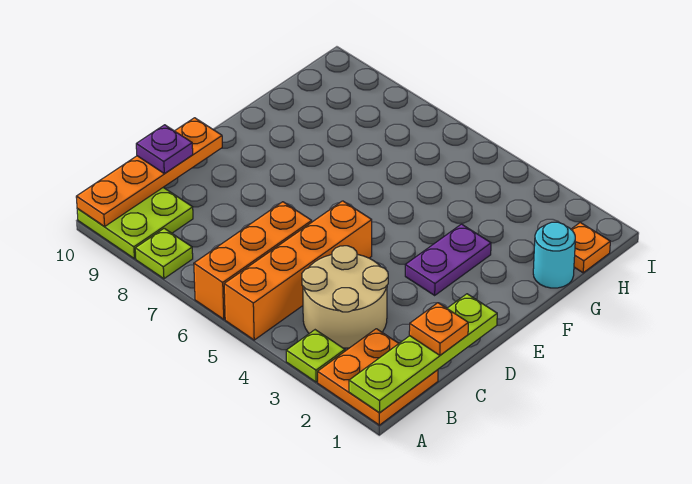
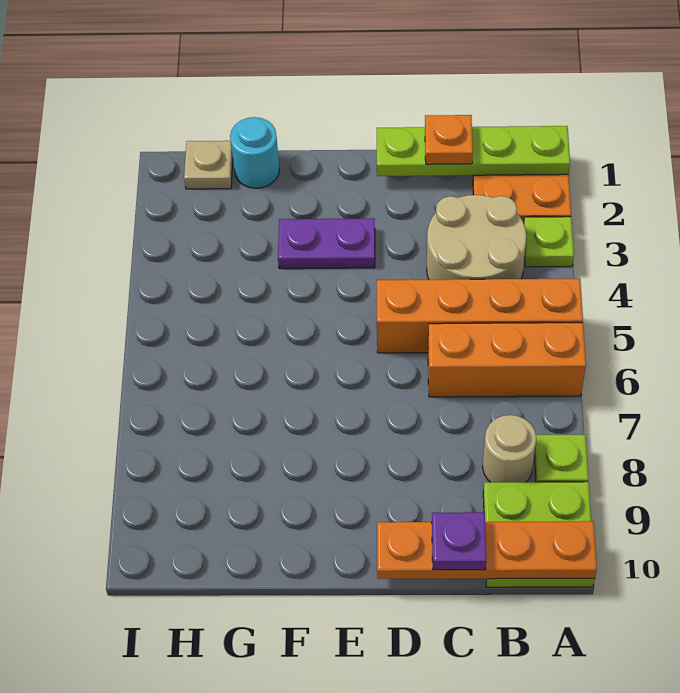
none -> tan 1x1 round brick [482,415,536,482]
orange 1x1 plate [571,223,610,273] -> tan 1x1 plate [184,141,233,189]

